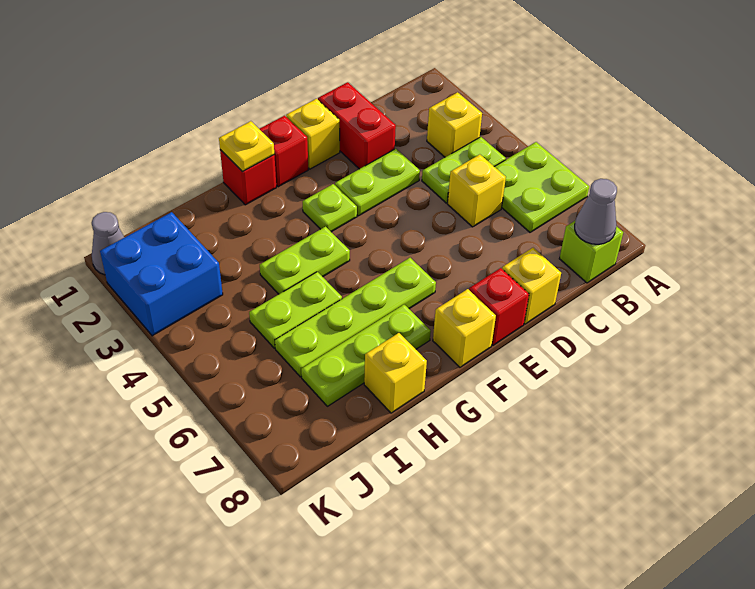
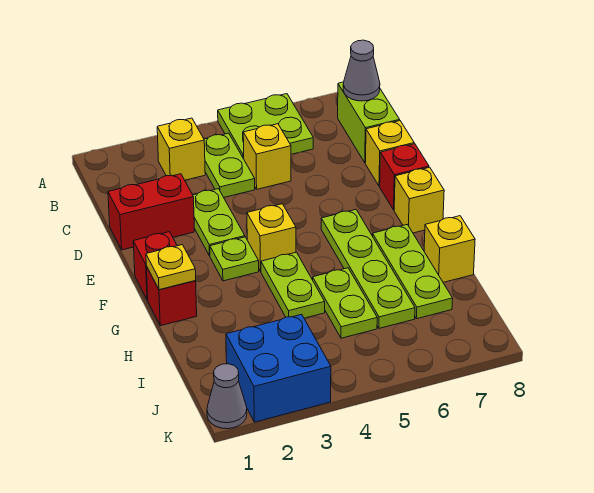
lime 1x1 brick [559,220,623,283] -> lime 1x2 brick [338,82,400,163]
yellow 1x1 brick [286,99,340,169] -> yellow 1x1 brick moved to [247,204,296,271]

